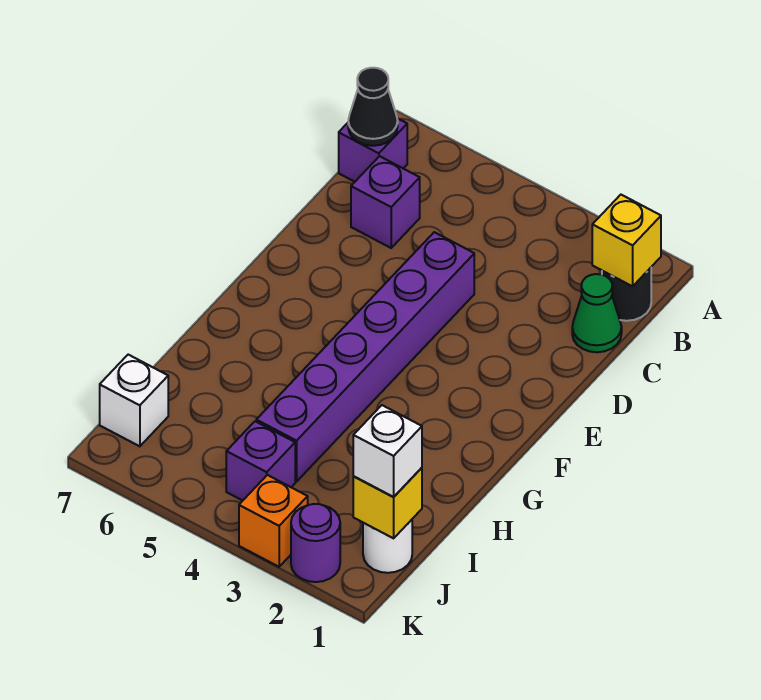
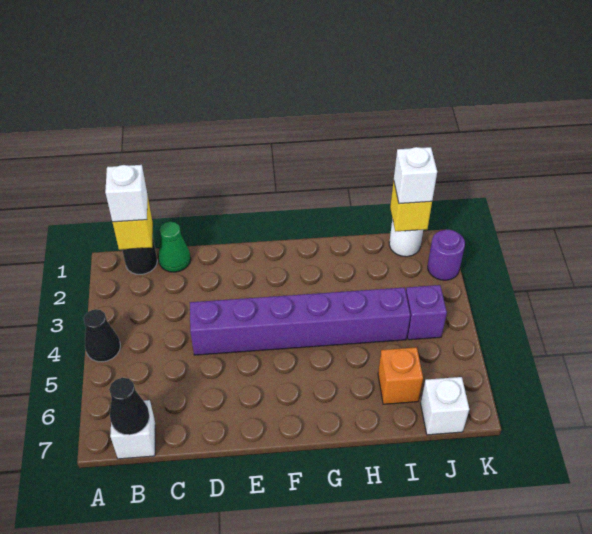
none -> black 1x1 cone [84,309,120,362]
none -> white 1x1 brick [105,165,148,222]
purple 1x1 brick [339,118,407,182] -> white 1x1 brick [110,400,155,459]
purple 1x1 brick [351,156,420,248] -> none
orange 1x1 brick [239,475,308,567] -> orange 1x1 brick moved to [378,347,423,404]

